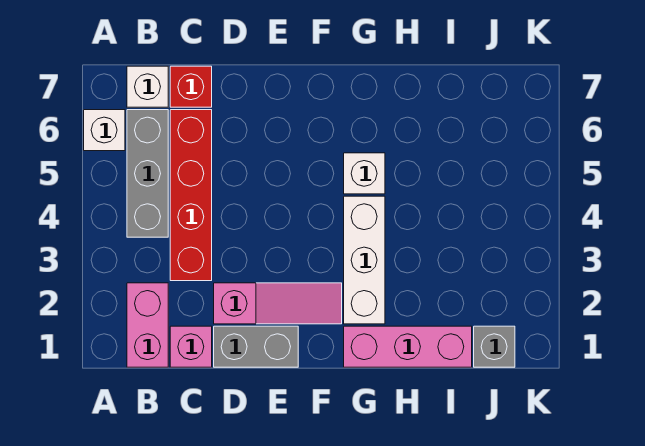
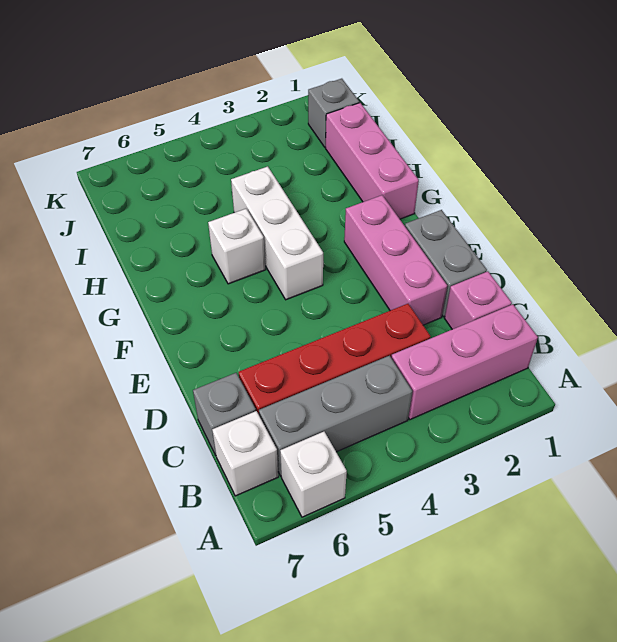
pink 1x2 brick [127,283,168,367] -> pink 1x3 brick [391,304,538,420]
red 1x1 brick [170,66,212,107] -> grey 1x1 brick [193,373,256,455]
pink 1x3 slope [214,283,342,324] -> pink 1x3 brick [344,195,447,325]
white 1x3 brick [344,196,385,324] -> white 1x3 brick turned to [231,166,323,300]

